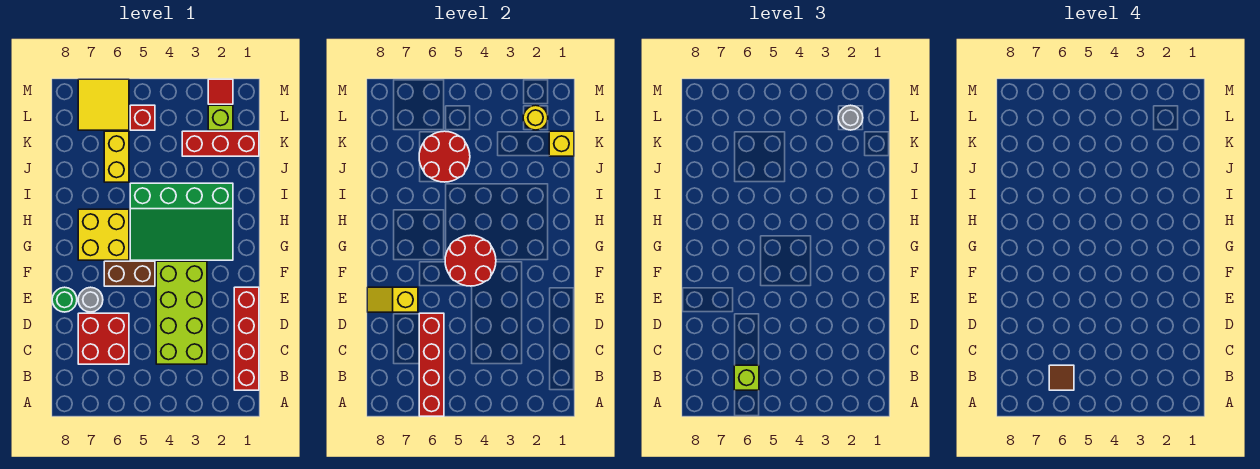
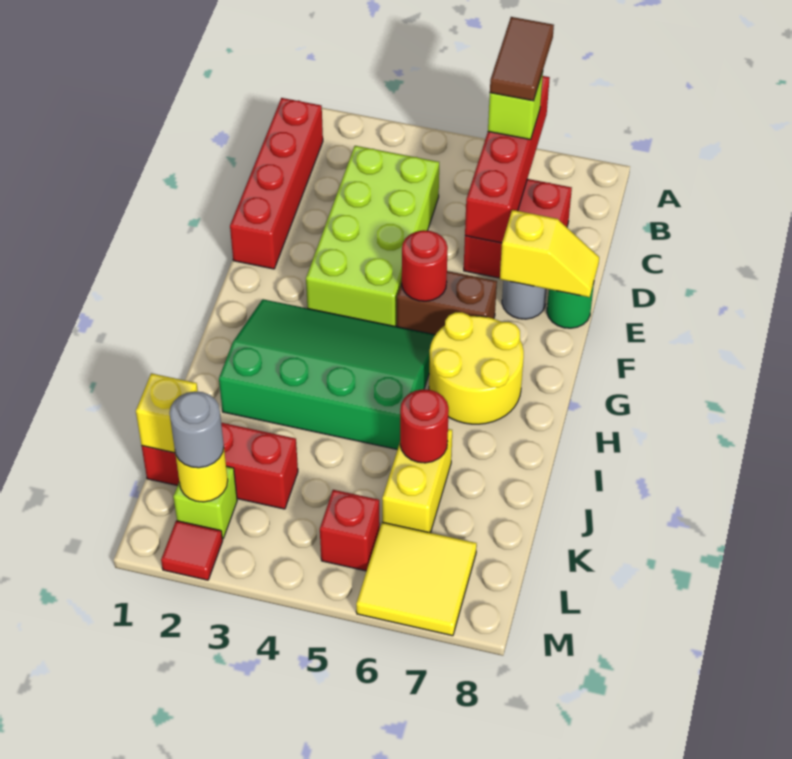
brown 1x1 tile [1049,365,1074,390] -> brown 1x2 tile [490,17,554,101]
red 2x2 round brick [445,235,496,286] -> red 1x1 round brick [402,230,448,301]
yellow 2x2 brick [78,209,129,260] -> yellow 2x2 round brick [429,312,524,424]
red 2x2 round brick [419,131,470,182] -> red 1x1 round brick [400,389,449,463]

